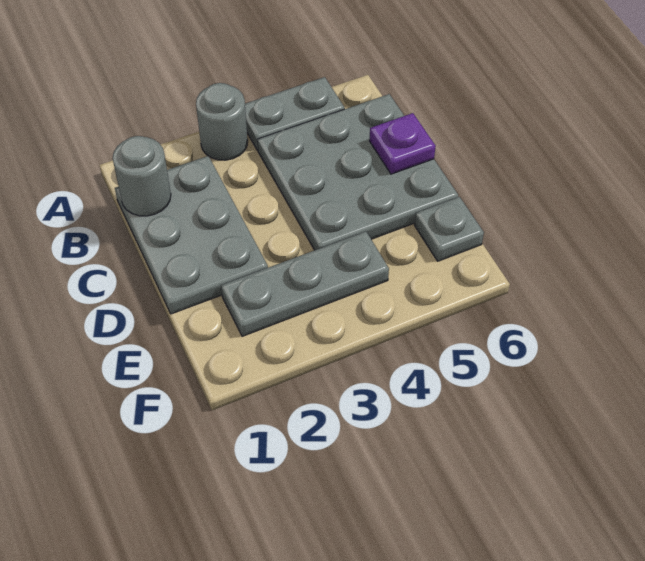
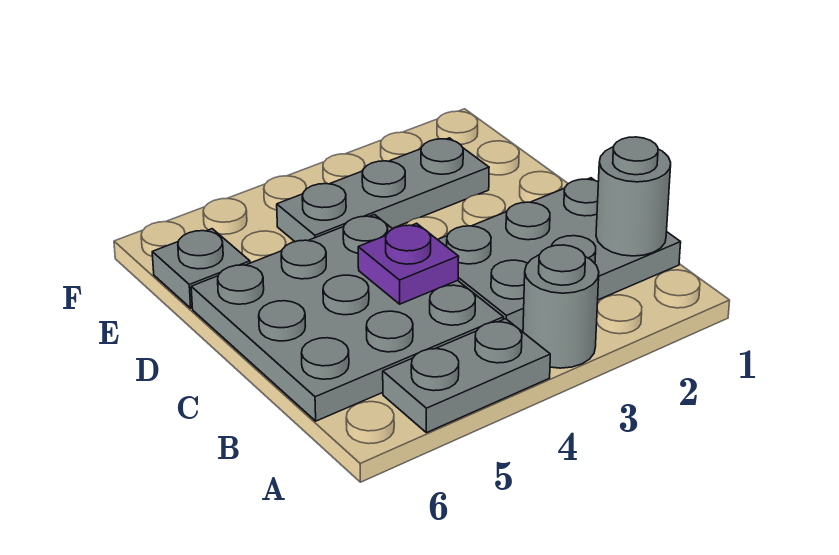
grey 2x3 plate [115,156,268,314] -> grey 2x3 plate turned to [438,178,681,332]
purple 1x1 plate [369,113,436,174] -> purple 1x1 plate moved to [358,223,459,304]

